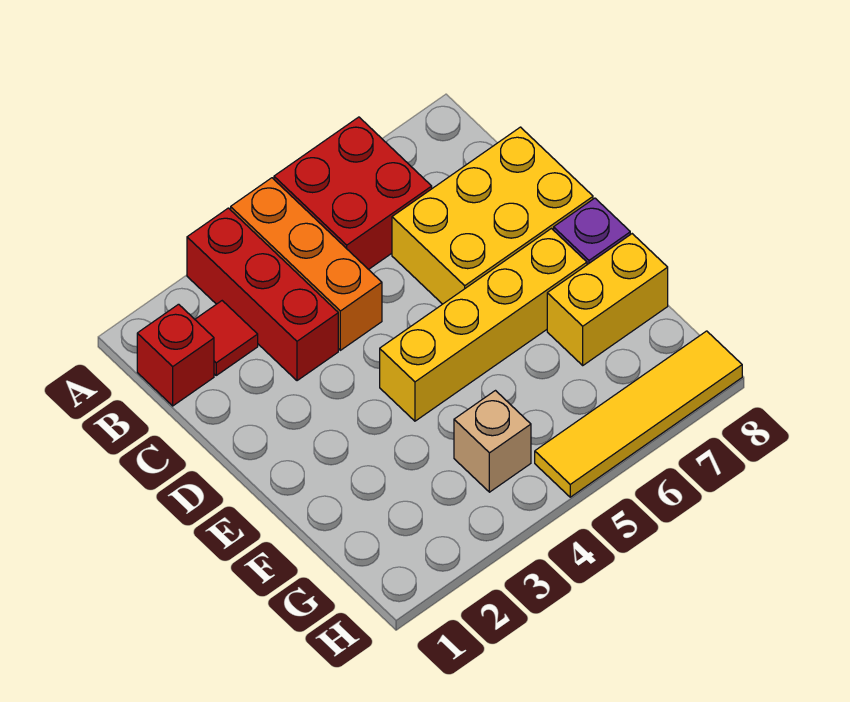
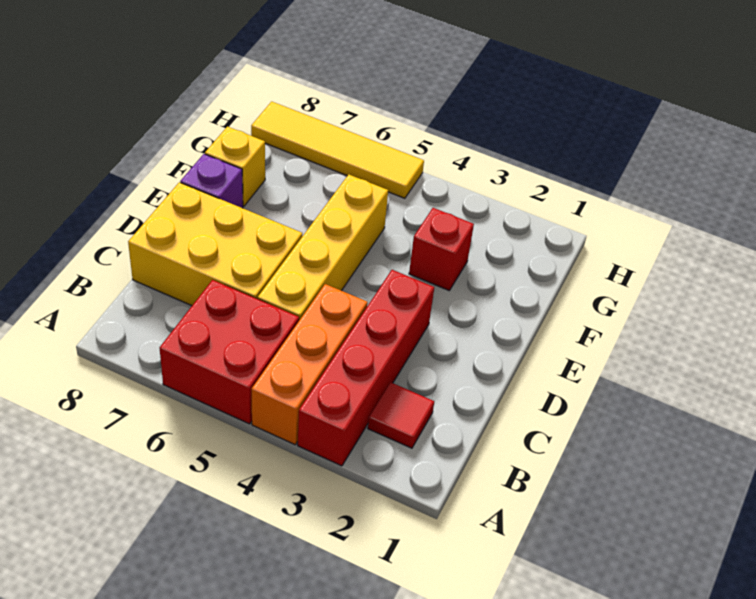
red 1x3 brick [187,208,338,381] -> red 1x4 brick [298,270,434,466]
red 1x1 brick [137,304,214,406] -> red 1x1 brick moved to [409,208,474,291]
yellow 1x4 brick [380,229,587,421] -> yellow 1x4 brick turned to [258,175,388,320]
yellow 1x2 brick [547,234,668,365] -> yellow 1x1 brick [205,127,265,206]
tan 1x1 brick [454,391,531,492] -> none

